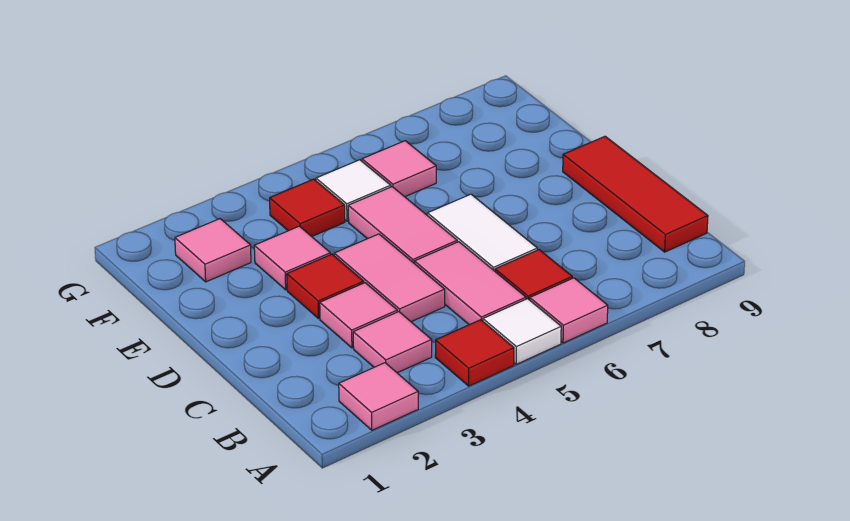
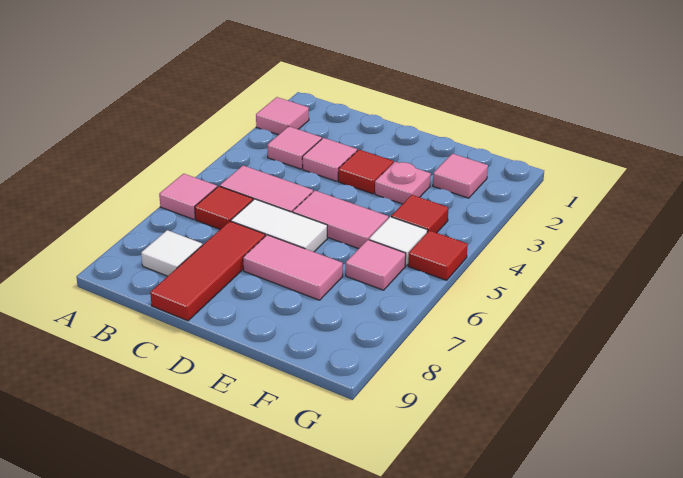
red 1x1 tile [435,320,514,386] -> red 1x1 tile moved to [408,230,468,280]
white 1x1 tile [483,299,561,364] -> white 1x1 tile moved to [141,230,202,276]
red 1x3 tile [563,136,708,252] -> red 1x3 tile turned to [150,221,265,321]
pink 1x2 tile [334,234,445,322] -> pink 1x2 tile moved to [243,235,343,300]
pink 1x1 tile [254,226,330,290] -> pink 1x1 plate [375,162,431,204]

